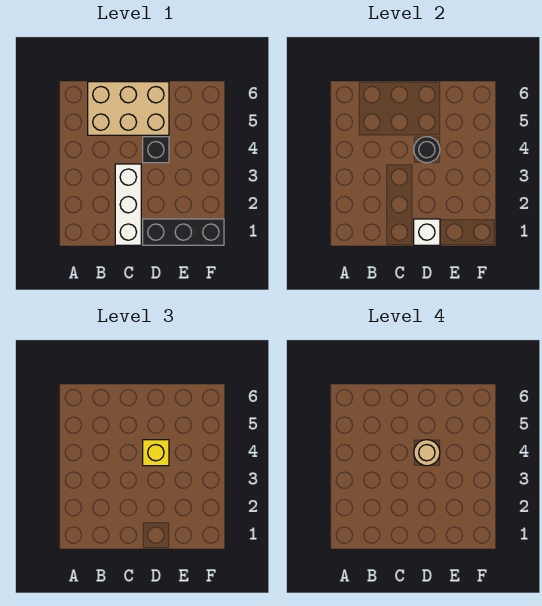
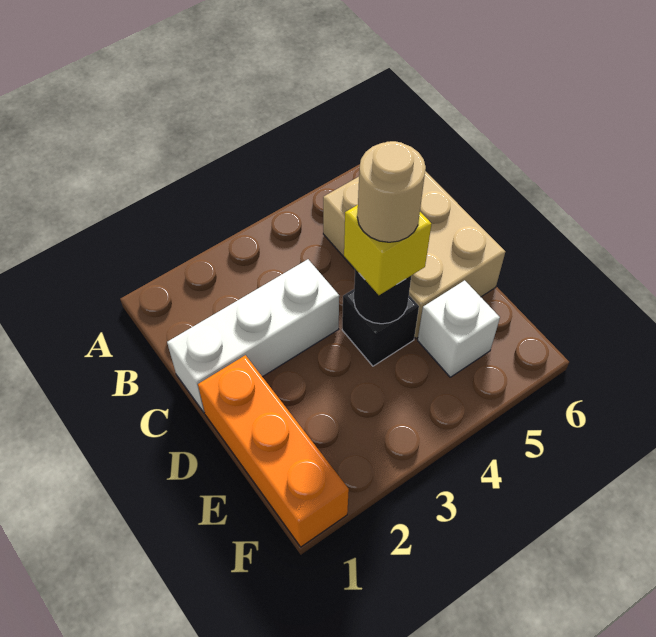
black 1x3 brick [143,219,224,245] -> orange 1x3 brick [198,355,349,547]
white 1x1 brick [414,219,440,245] -> white 1x1 brick moved to [418,280,500,377]

